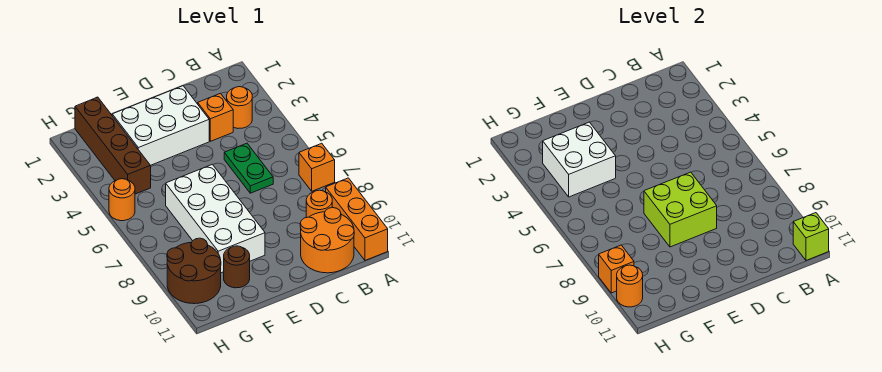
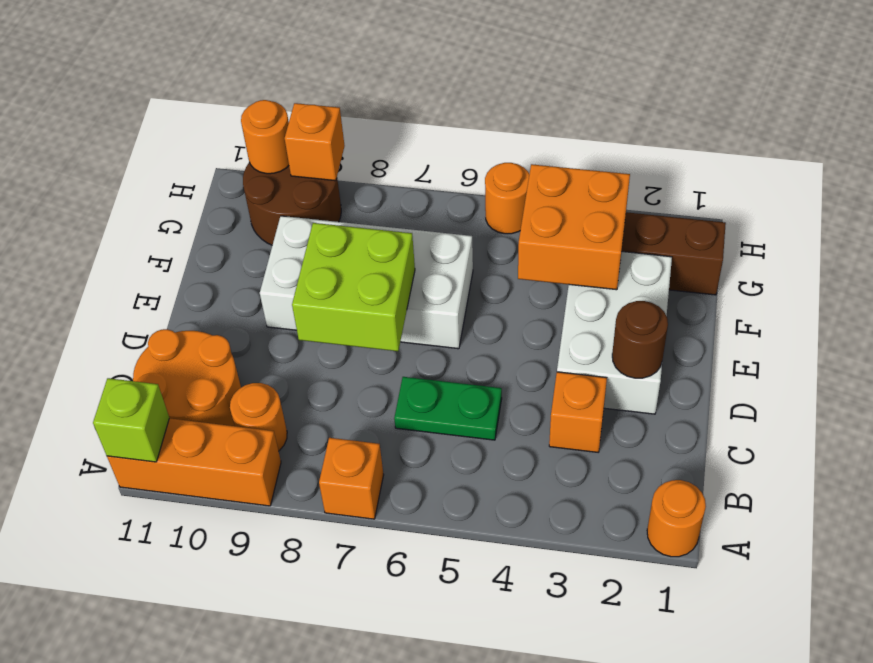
orange 1x1 round brick [227,87,252,128] -> orange 1x1 round brick moved to [647,480,706,557]
white 2x2 brick [543,122,616,197] -> orange 2x2 brick [518,164,630,290]
brown 1x1 round brick [224,246,250,288] -> brown 1x1 round brick moved to [612,301,668,378]

